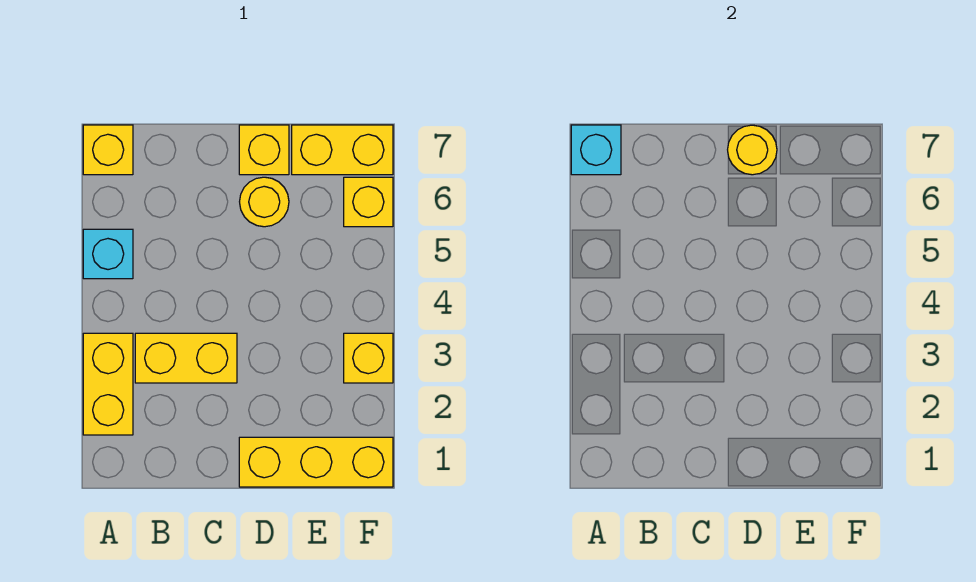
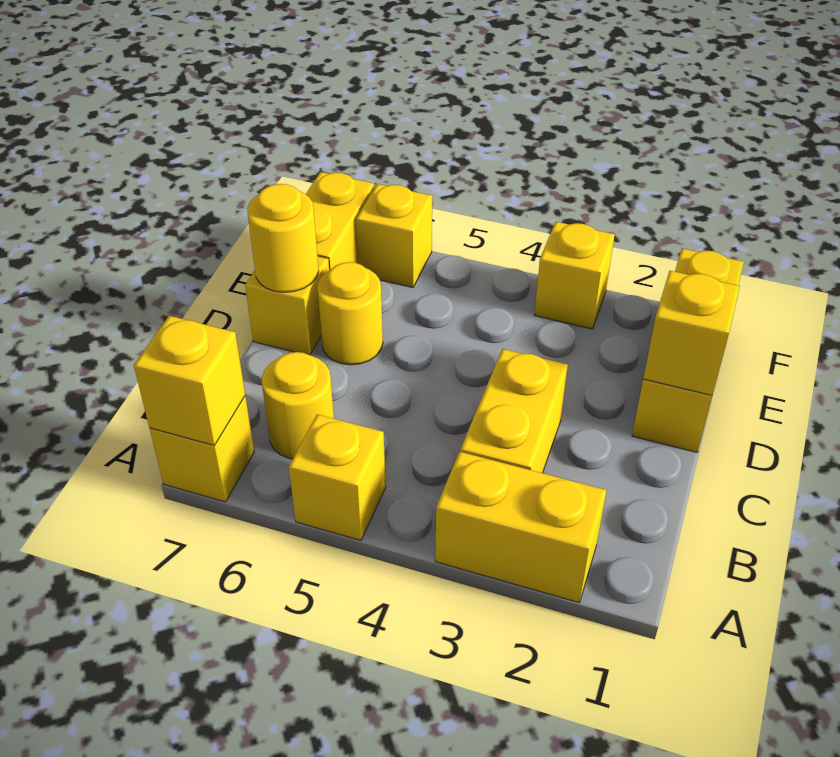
cyan 1x1 brick [83,229,133,279] -> yellow 1x1 brick [289,414,386,540]
cyan 1x1 brick [571,125,621,175] -> yellow 1x1 brick [134,316,245,446]
none -> yellow 1x1 round brick [262,352,334,459]
none -> yellow 1x1 brick [643,271,740,396]

